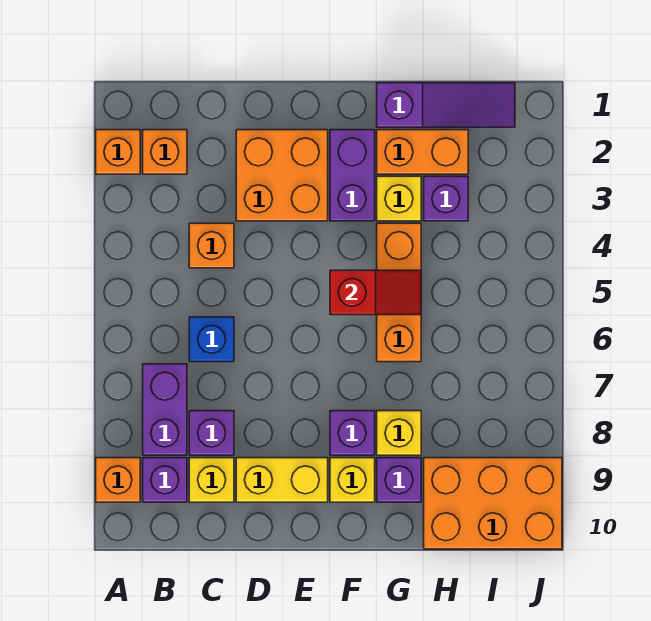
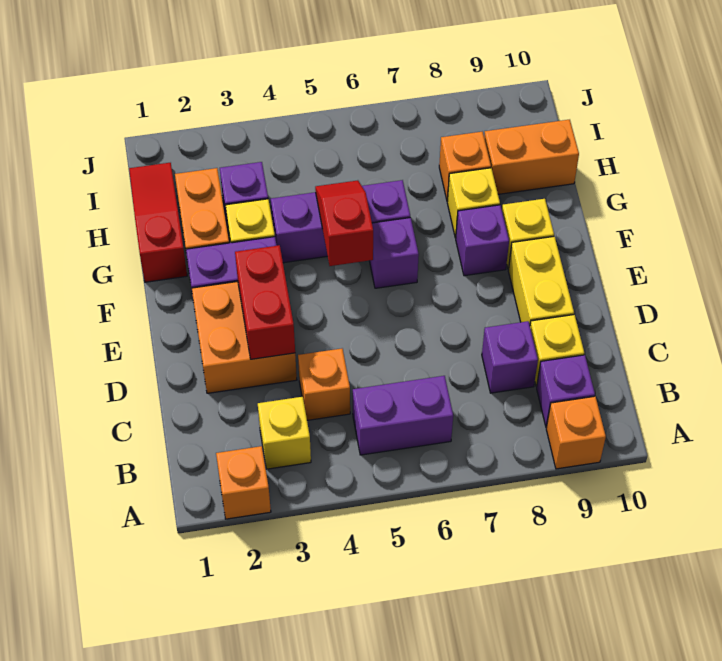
orange 1x1 brick [143,130,187,174] -> orange 1x1 brick moved to [439,132,491,202]
none -> yellow 1x1 brick [258,397,311,469]
purple 1x2 brick [143,364,187,455] -> purple 1x2 brick moved to [353,376,453,455]
blue 1x1 brick [189,317,234,362] -> none
none -> red 1x2 brick [235,245,295,359]
purple 1x3 slope [377,83,515,127] -> red 1x3 slope [129,163,187,282]
orange 1x3 brick [377,223,421,362] -> purple 1x3 brick [271,180,410,263]
purple 1x1 brick [377,458,421,502] -> purple 1x1 brick moved to [370,218,419,288]
orange 2x3 brick [424,458,562,549] -> orange 1x2 brick [484,120,579,194]

